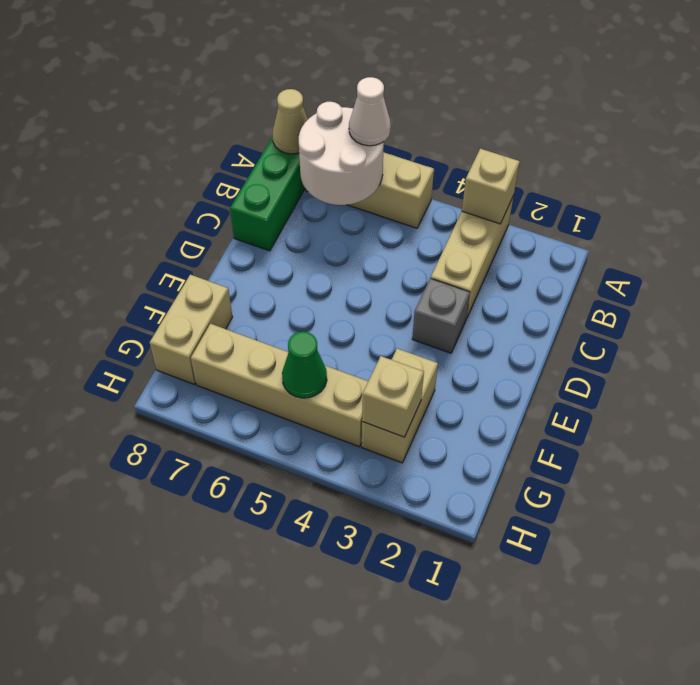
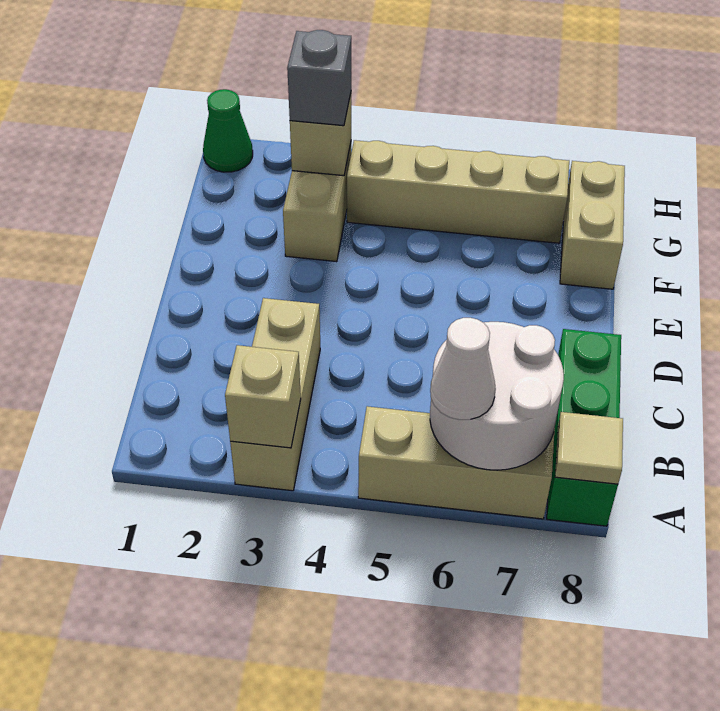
tan 1x1 cone [272,89,308,154] -> tan 1x1 tile [555,412,623,484]
grey 1x1 brick [412,278,470,353] -> grey 1x1 brick moved to [287,30,351,126]
green 1x1 cone [282,332,327,398] -> green 1x1 cone moved to [203,89,253,172]

